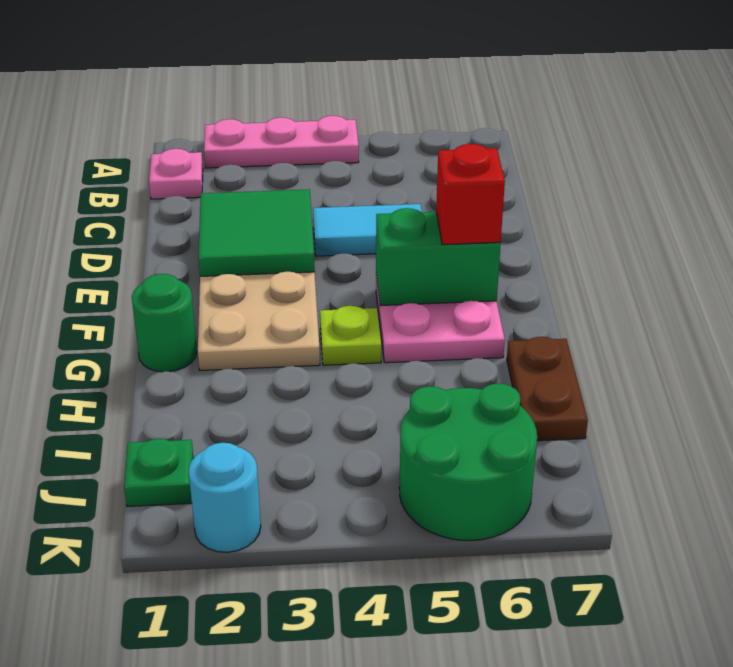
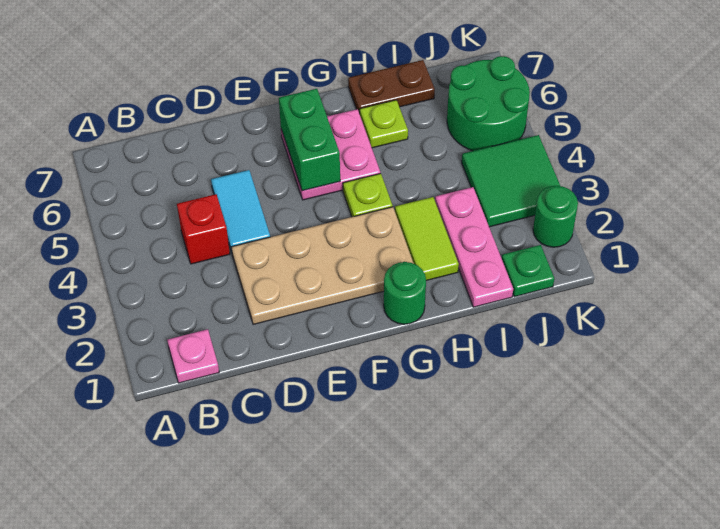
pink 1x3 plate [204,116,359,168] -> pink 1x3 plate moved to [435,187,513,307]
green 2x2 tile [198,189,315,276] -> green 2x2 tile moved to [462,135,560,227]
red 1x1 brick [436,144,505,245] -> red 1x1 brick moved to [177,194,230,264]
none -> lime 1x2 tile [395,197,459,281]
none -> lime 1x1 plate [360,100,408,148]
cyan 1x1 round brick [189,443,261,552] -> green 1x1 round brick [533,186,578,247]

